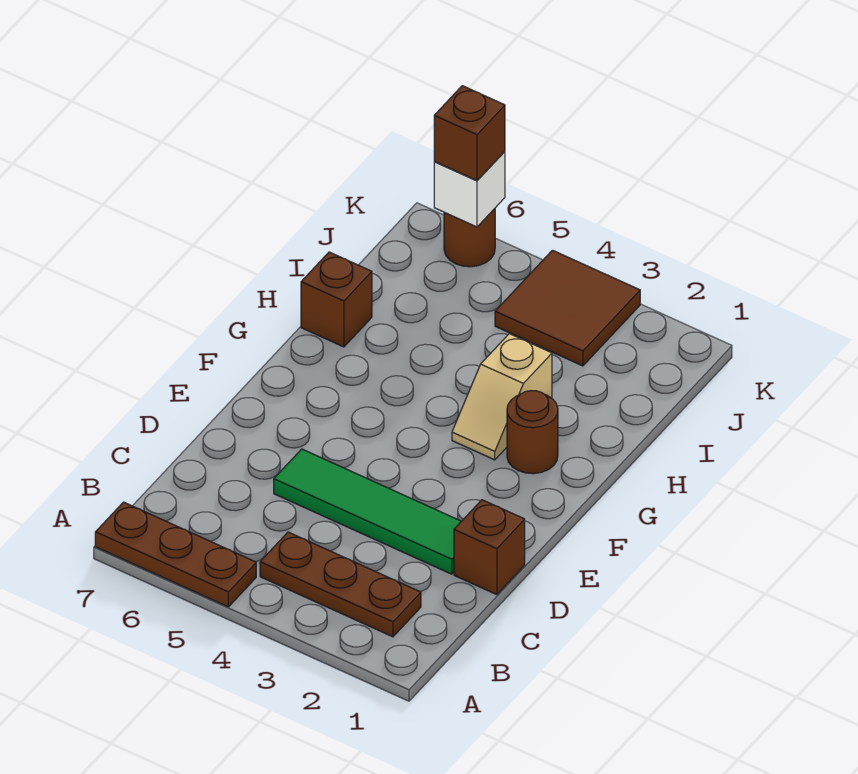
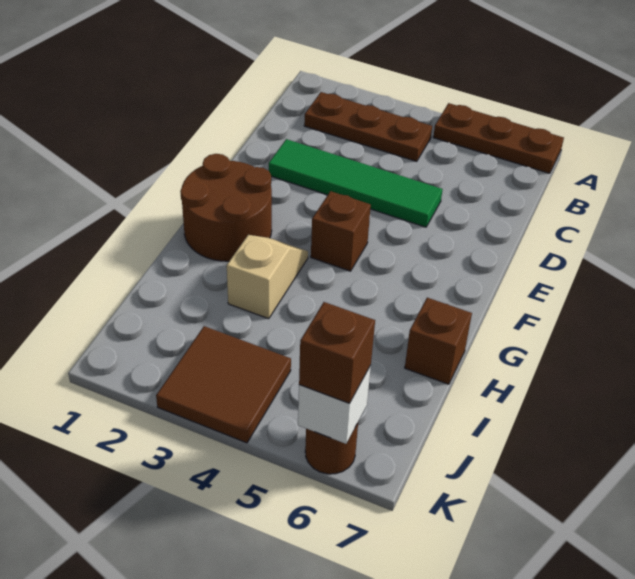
brown 1x1 brick [454,500,525,595] -> brown 1x1 brick moved to [311,191,371,271]
brown 1x1 round brick [507,391,558,474] -> brown 2x2 round brick [180,154,272,261]

